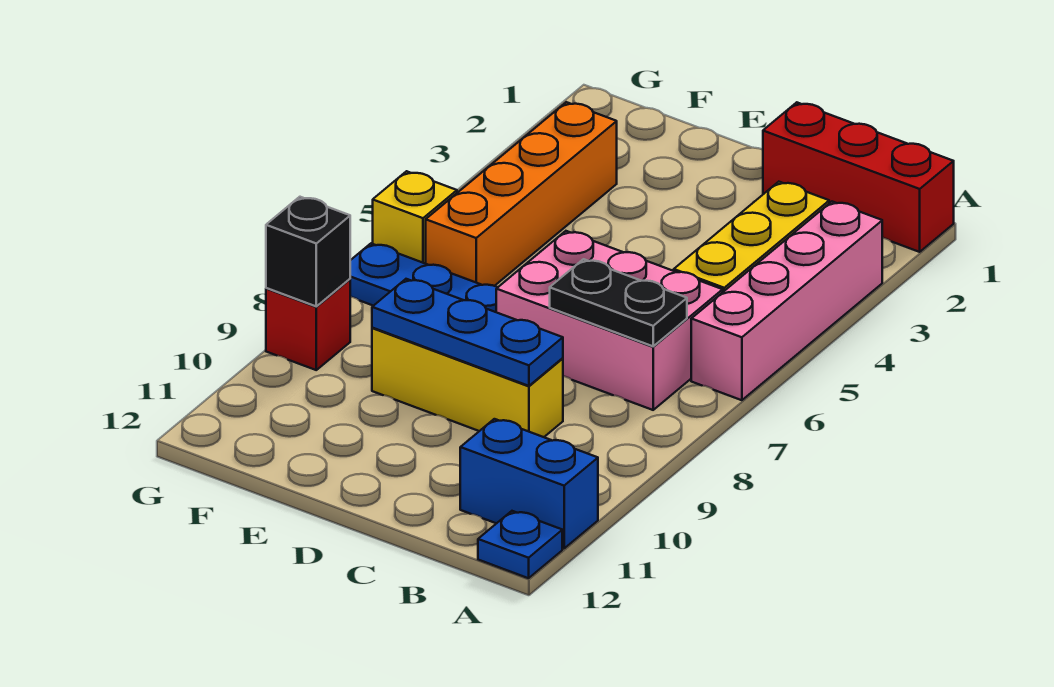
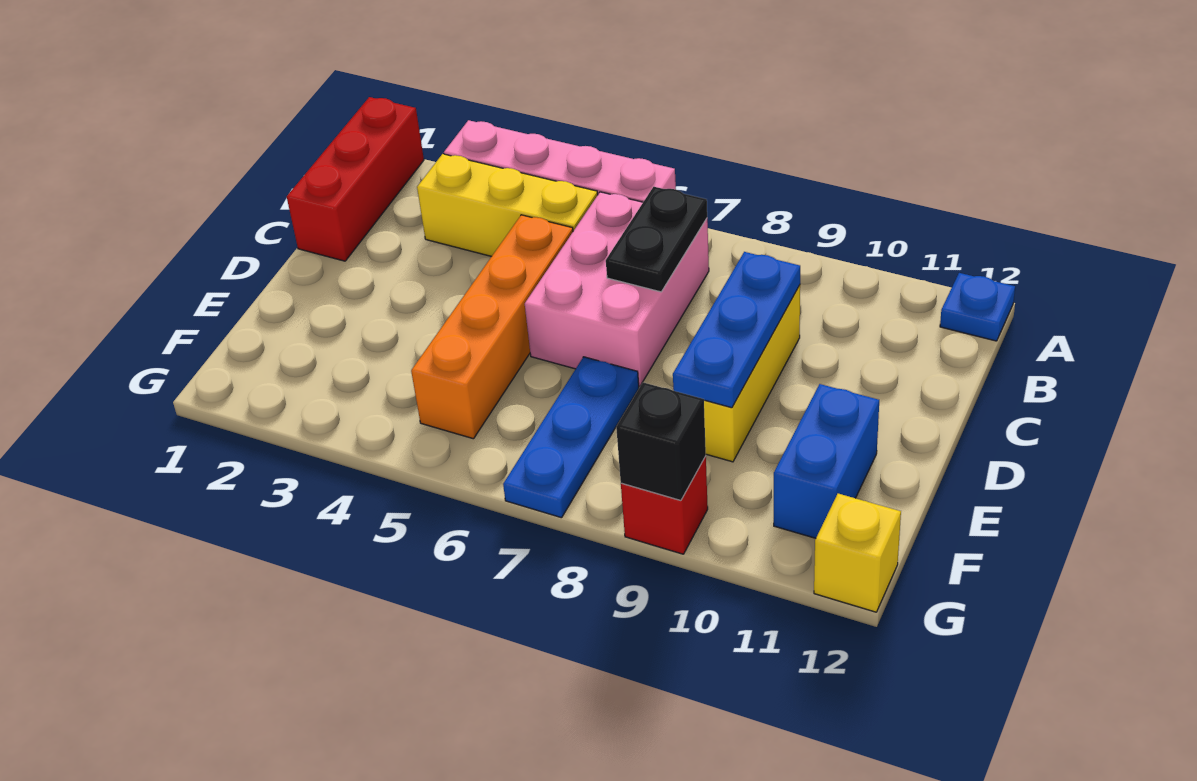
blue 1x2 brick [460,419,598,549] -> blue 1x2 brick moved to [774,384,879,538]
orange 1x4 brick [426,102,617,286] -> orange 1x4 brick turned to [411,215,573,439]
yellow 1x1 brick [373,171,457,264] -> yellow 1x1 brick moved to [814,494,901,612]

